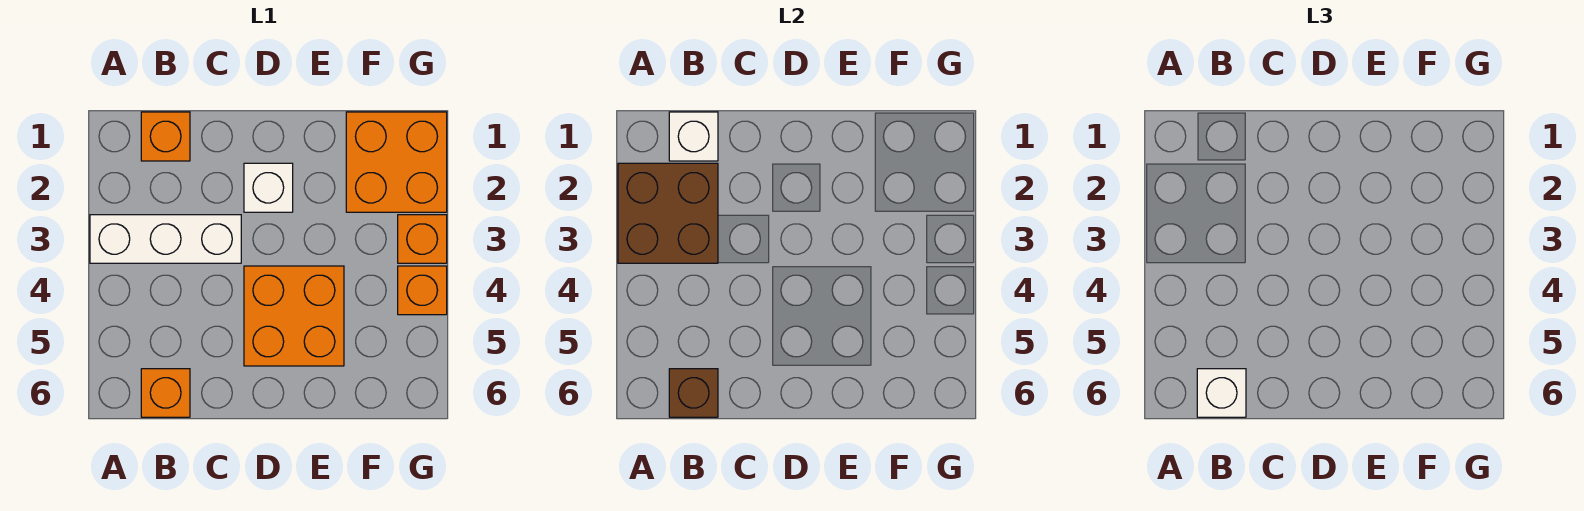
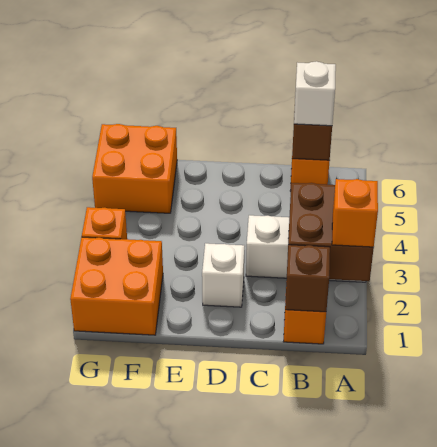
white 1x1 brick [669,112,718,161] -> brown 1x1 brick [285,245,330,312]
orange 2x2 brick [244,266,344,366] -> orange 2x2 brick moved to [92,124,177,213]
orange 1x1 brick [398,266,447,315] -> orange 1x1 brick moved to [332,179,378,247]

